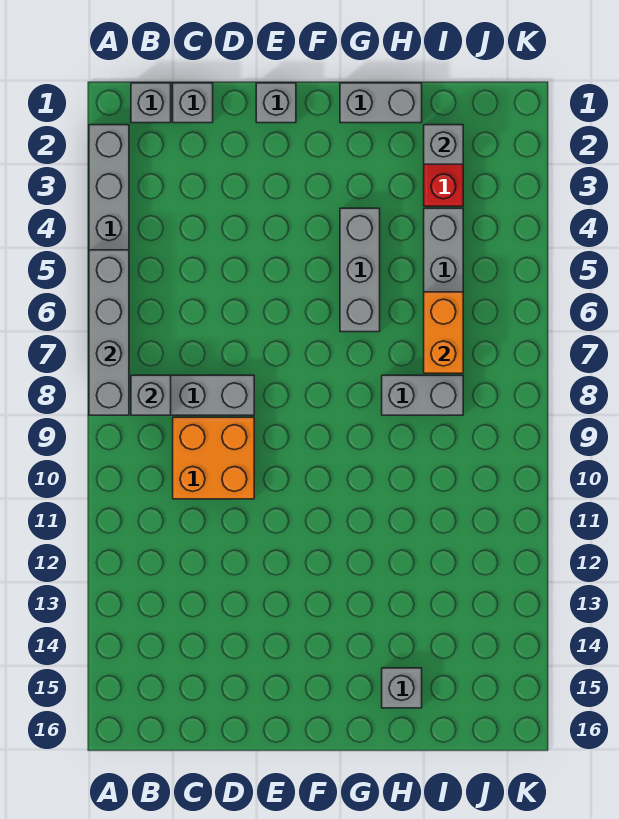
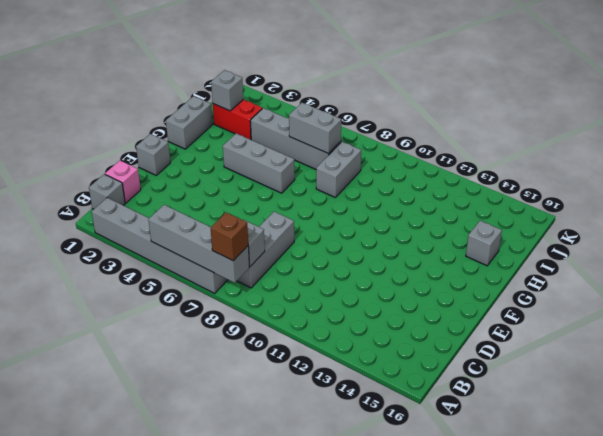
none -> brown 1x1 brick [211,212,248,261]
grey 1x1 brick [173,83,213,123] -> pink 1x1 brick [105,161,141,203]
orange 2x2 brick [173,417,254,499] -> none
orange 1x2 brick [424,292,463,373] -> grey 1x2 brick [289,103,341,154]

